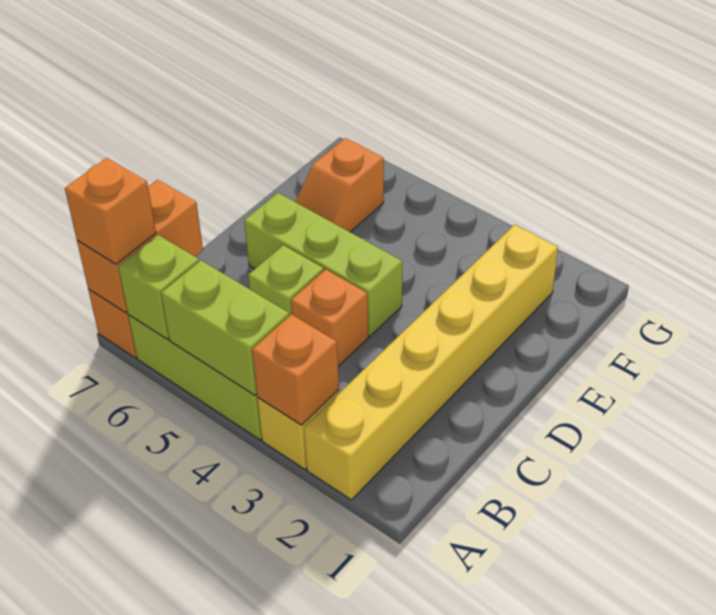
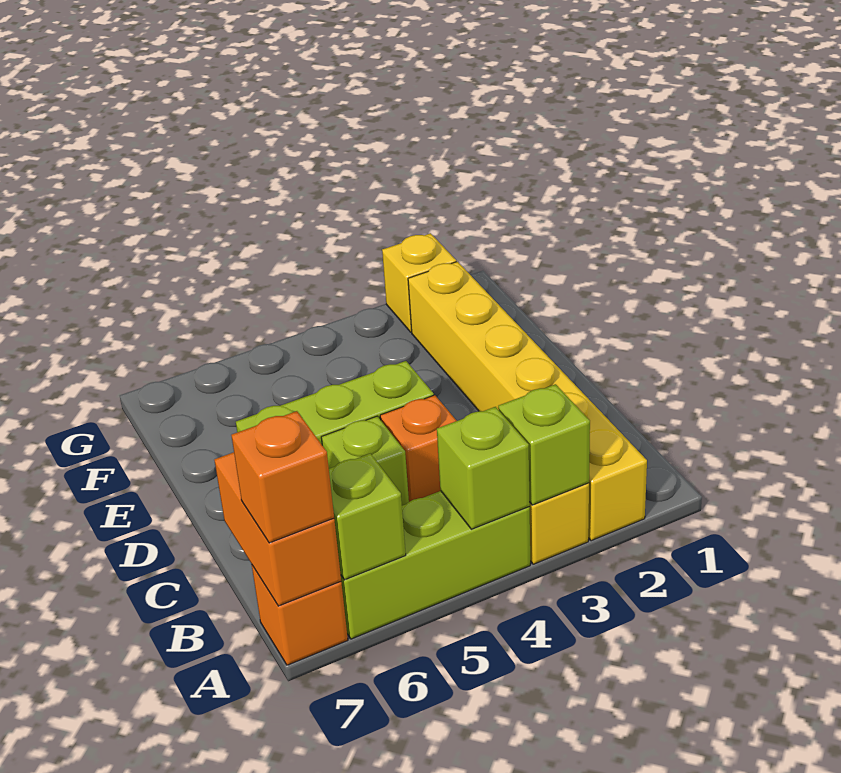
orange 1x1 brick [252,314,339,425] -> lime 1x1 brick [498,384,590,505]
lime 1x2 brick [161,261,289,395] -> lime 1x1 brick [437,407,530,529]
orange 1x2 slope [295,138,384,232] -> none
none -> yellow 1x1 brick [382,233,456,332]

